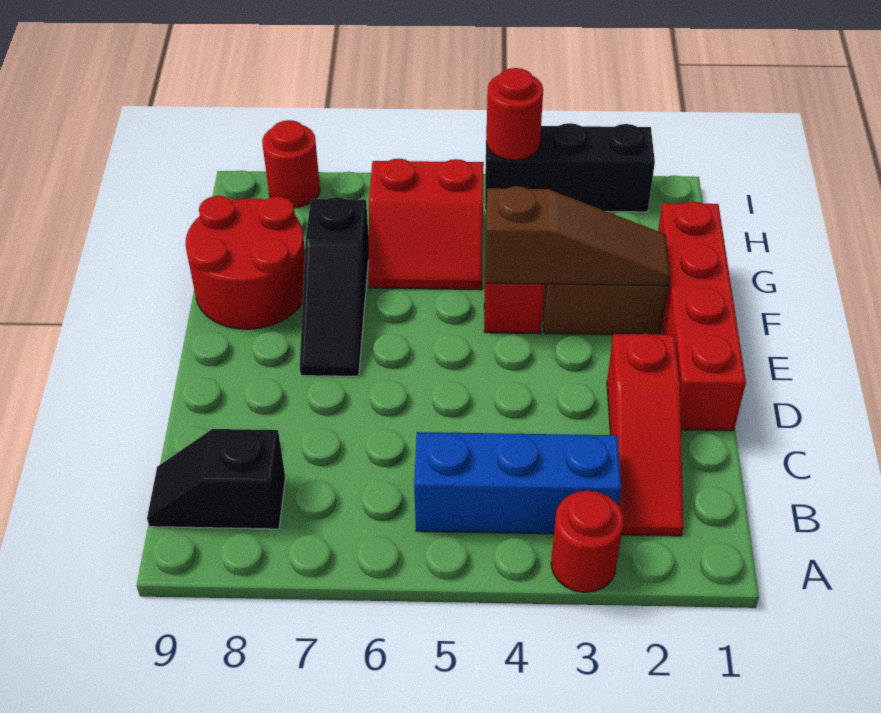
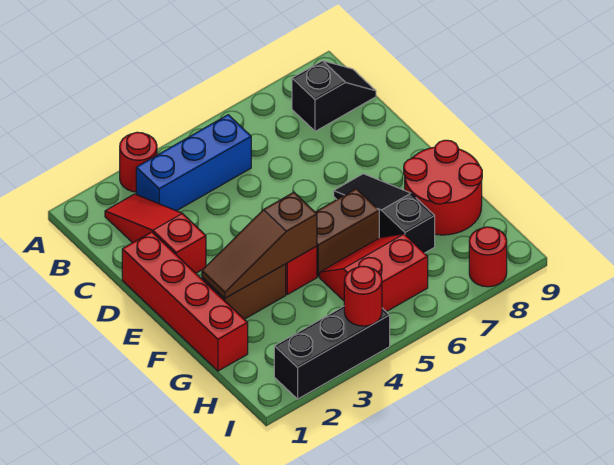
none -> brown 1x2 brick [315,189,379,277]

